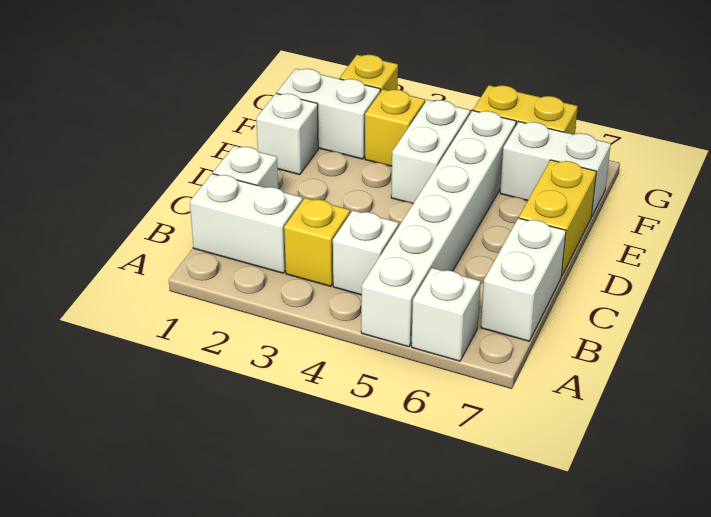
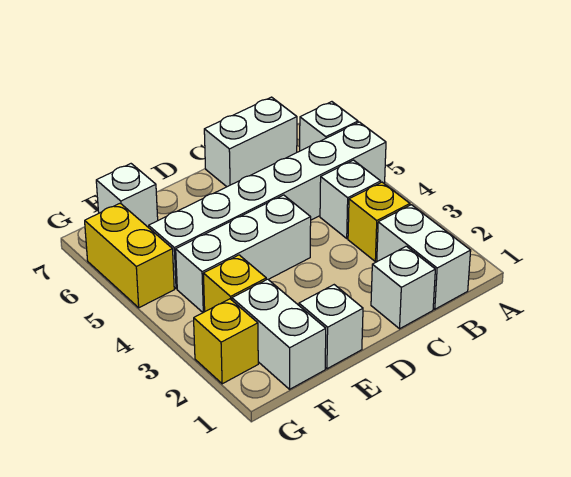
yellow 1x2 brick [519,160,596,276] -> none
white 1x2 brick [391,100,470,204] -> white 1x3 brick [176,195,311,312]
white 1x2 brick [500,122,611,217] -> white 1x1 brick [96,164,158,228]

